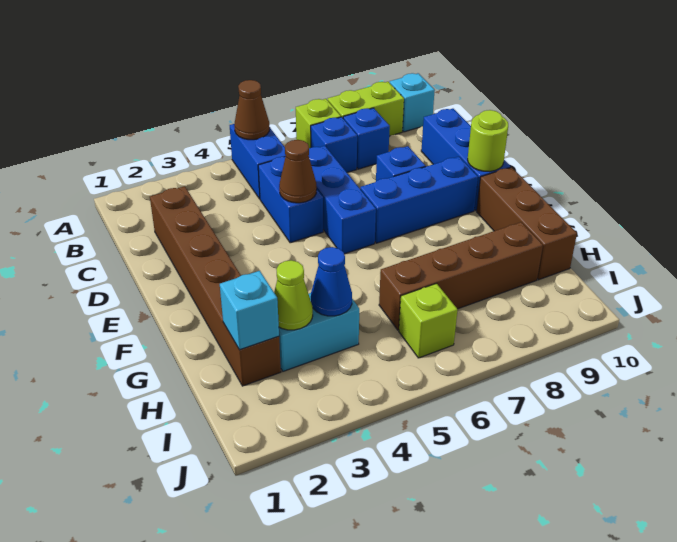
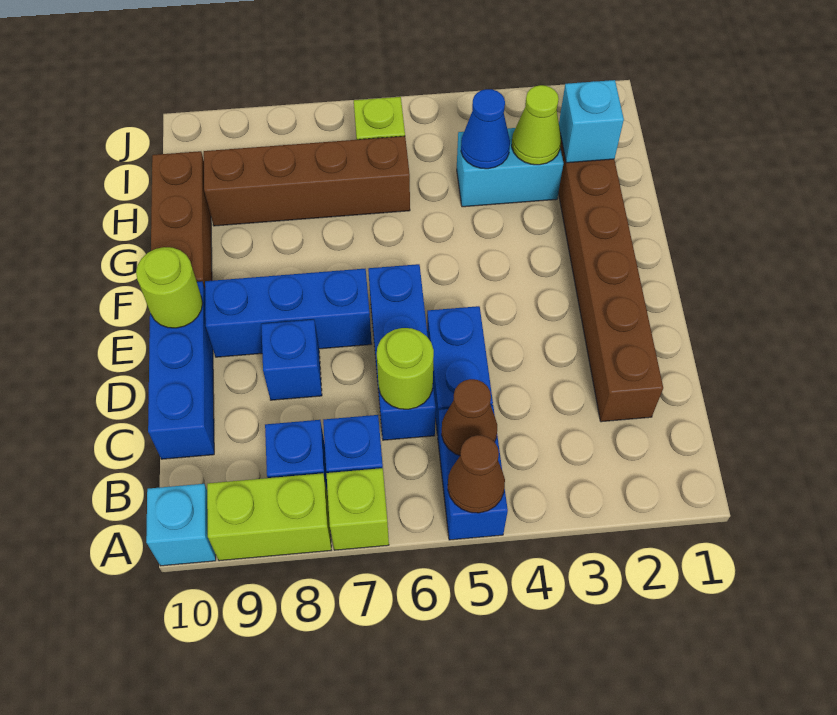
none -> lime 1x1 round brick [377,328,434,409]
brown 1x1 cone [279,140,317,203] -> brown 1x1 cone moved to [441,379,497,456]

